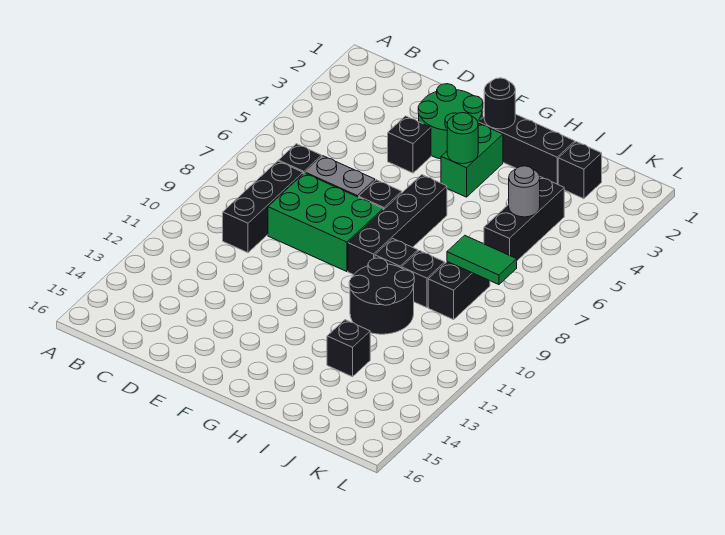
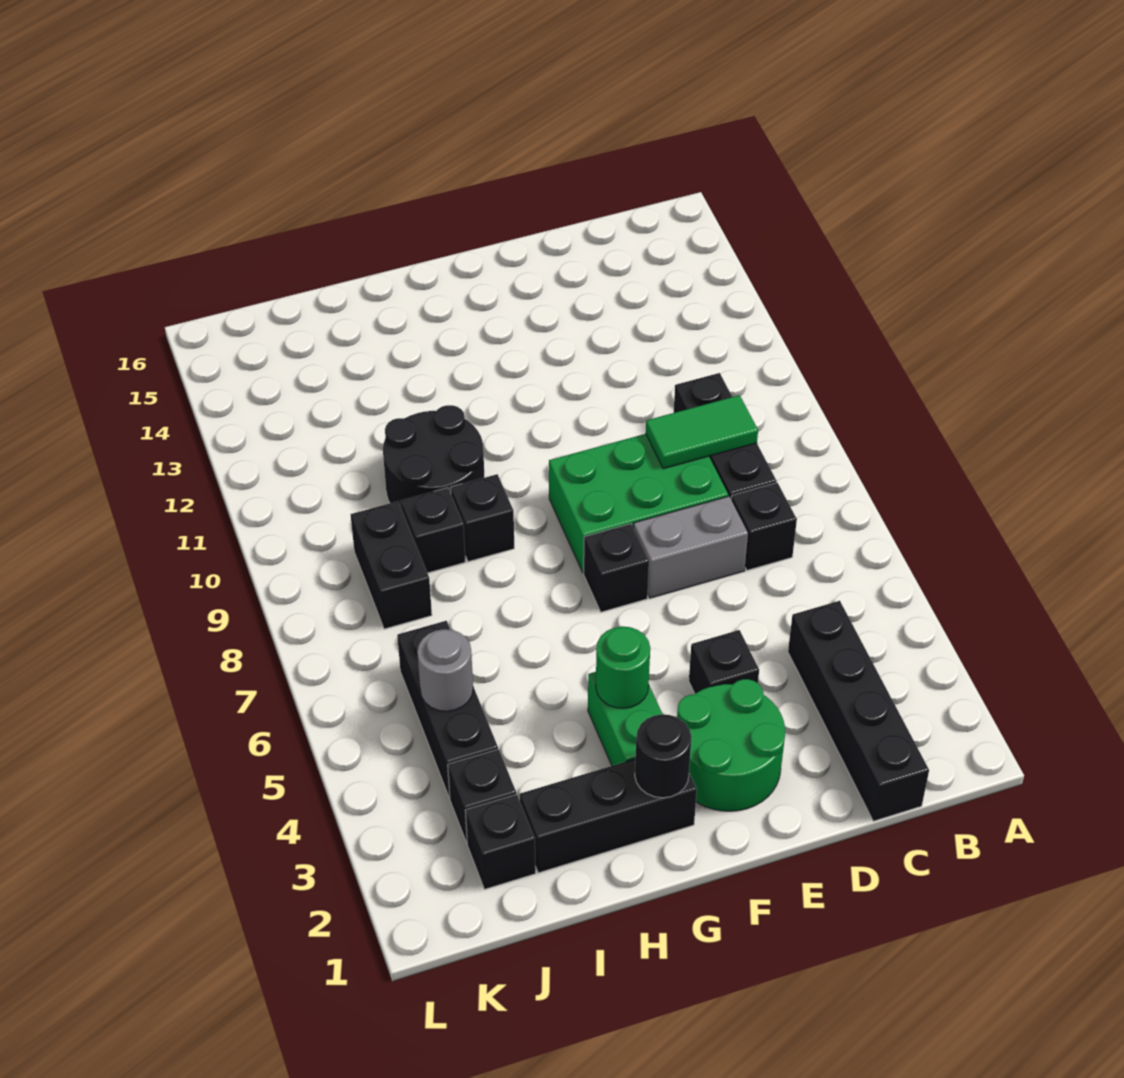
black 1x4 brick [348,175,447,275] -> black 1x4 brick moved to [788,601,929,821]
black 1x1 brick [327,320,370,377] -> black 1x1 brick moved to [448,749,516,843]
green 1x2 tile [447,235,517,285] -> green 1x2 tile moved to [646,395,758,469]

